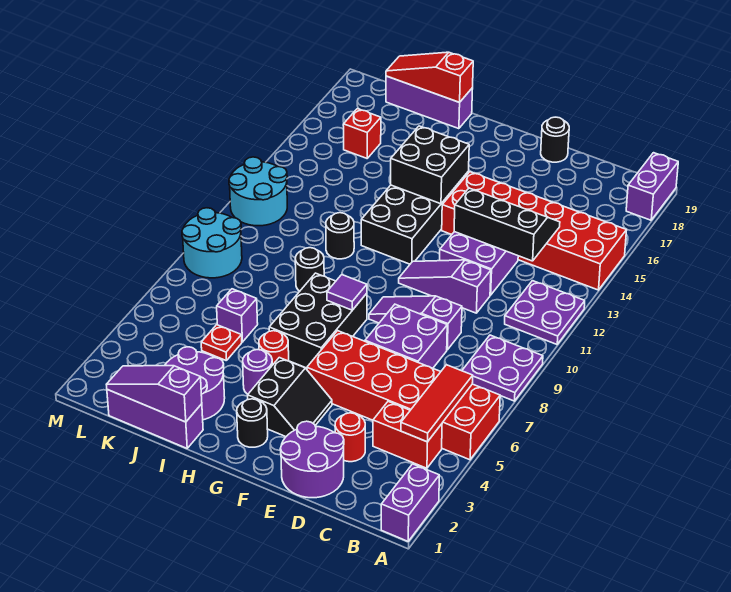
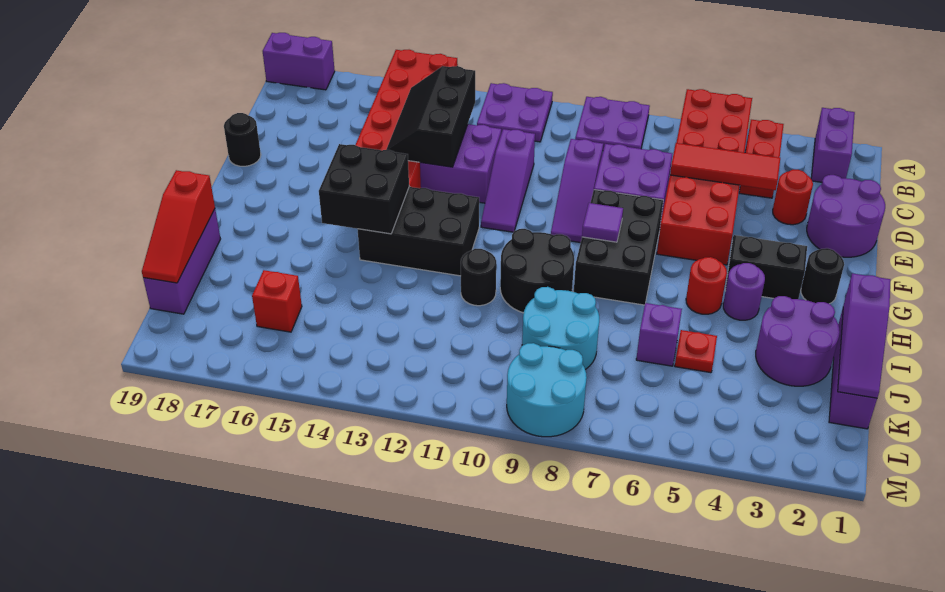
purple 1x2 brick [381,464,439,541] -> purple 1x2 brick turned to [811,108,855,182]
red 1x3 tile [401,365,473,442] -> red 1x3 tile moved to [670,143,780,190]
black 2x3 brick [269,273,367,368] -> black 2x3 brick turned to [574,190,663,305]
black 1x1 round brick [295,248,324,291] -> black 2x2 round brick [500,229,574,313]
cyan 2x2 round brick [229,157,287,226] -> cyan 2x2 round brick moved to [522,287,599,370]

